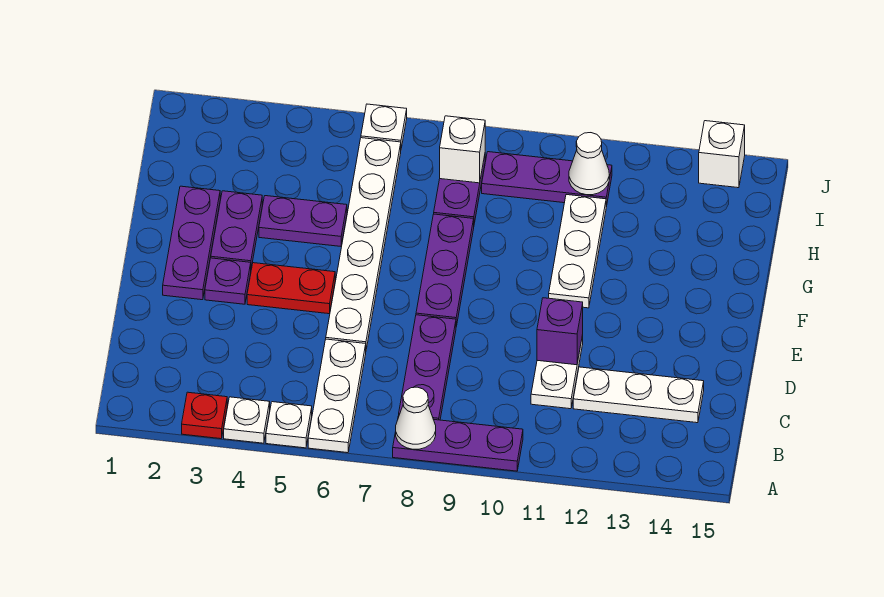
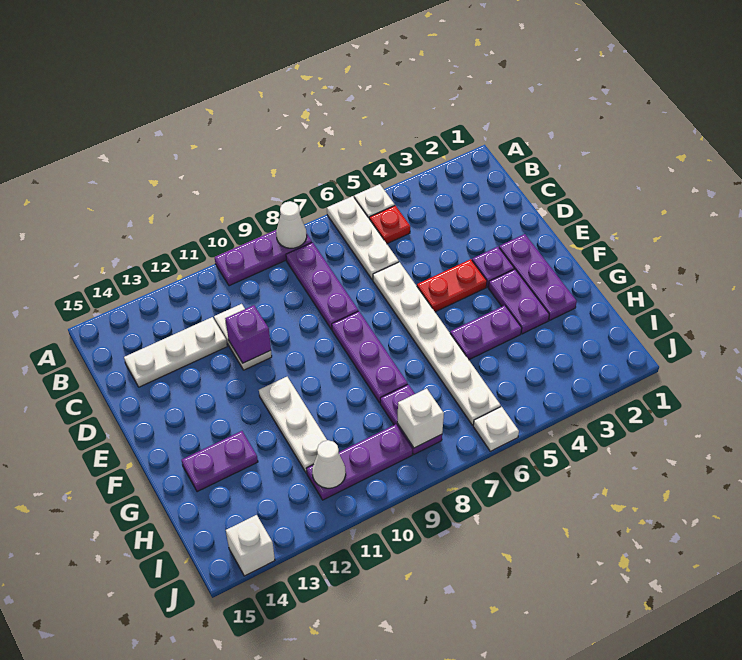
red 1x1 plate [182,392,227,439] -> red 1x1 plate moved to [369,206,410,244]
white 1x1 plate [224,397,270,443] -> none
none -> purple 1x2 plate [182,431,258,492]

